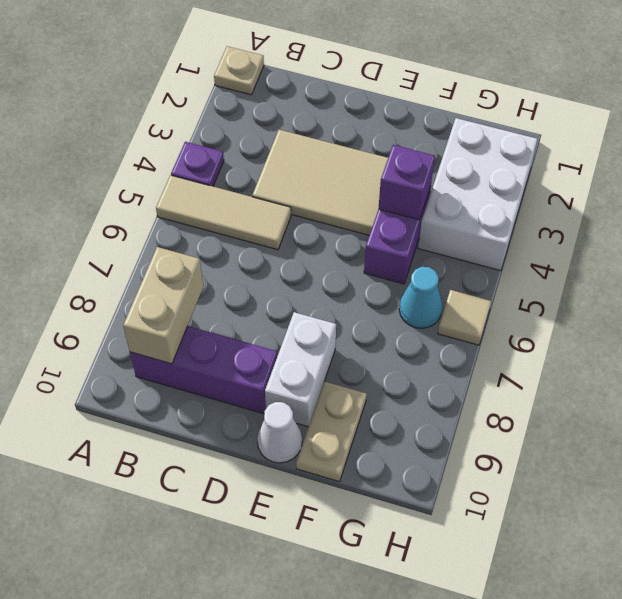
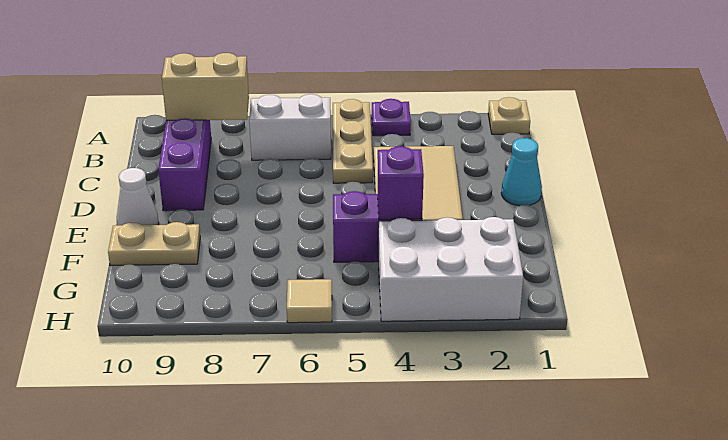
tan 1x3 tile [156,175,291,250] -> tan 1x3 plate [333,99,373,183]
white 1x2 brick [265,312,336,427] -> white 1x2 brick moved to [249,94,331,160]
cyan 1x1 cone [399,267,442,328] -> cyan 1x1 cone moved to [501,138,542,206]

